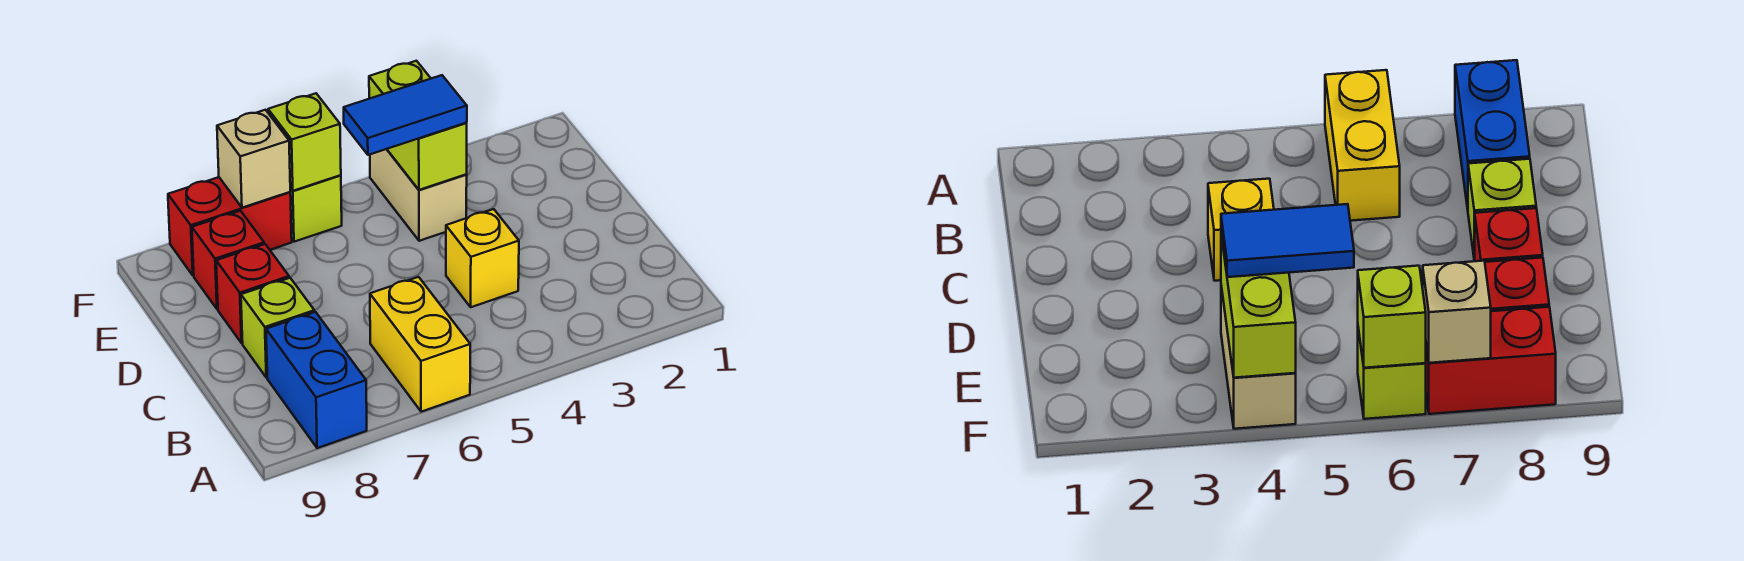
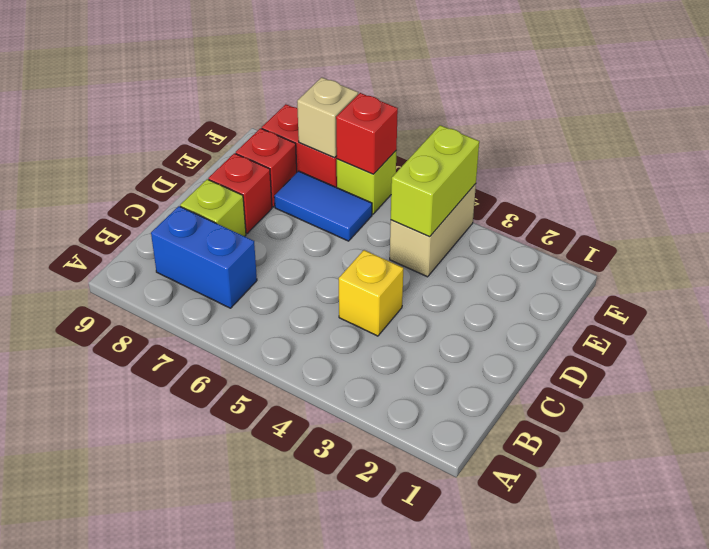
yellow 1x2 brick [370,277,470,412] -> none
blue 1x2 brick [266,312,367,448] -> blue 1x2 brick turned to [151,206,257,308]
blue 1x2 tile [344,75,467,155] -> blue 1x2 tile moved to [274,171,372,241]
lime 1x1 brick [268,93,341,191] -> red 1x1 brick [336,93,398,174]

